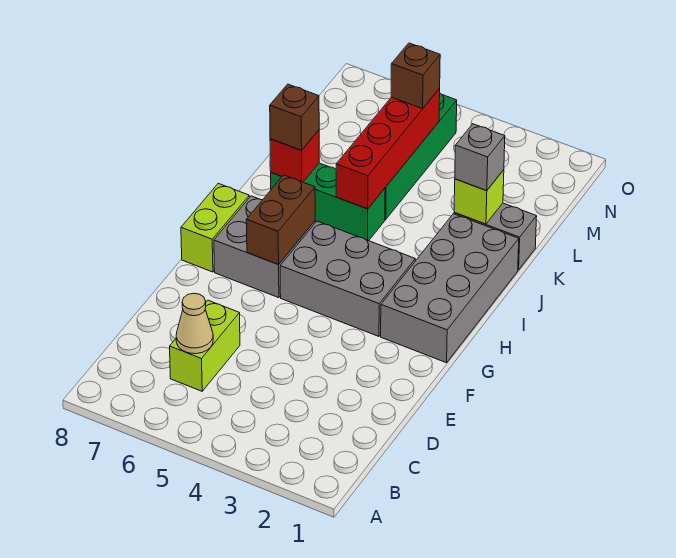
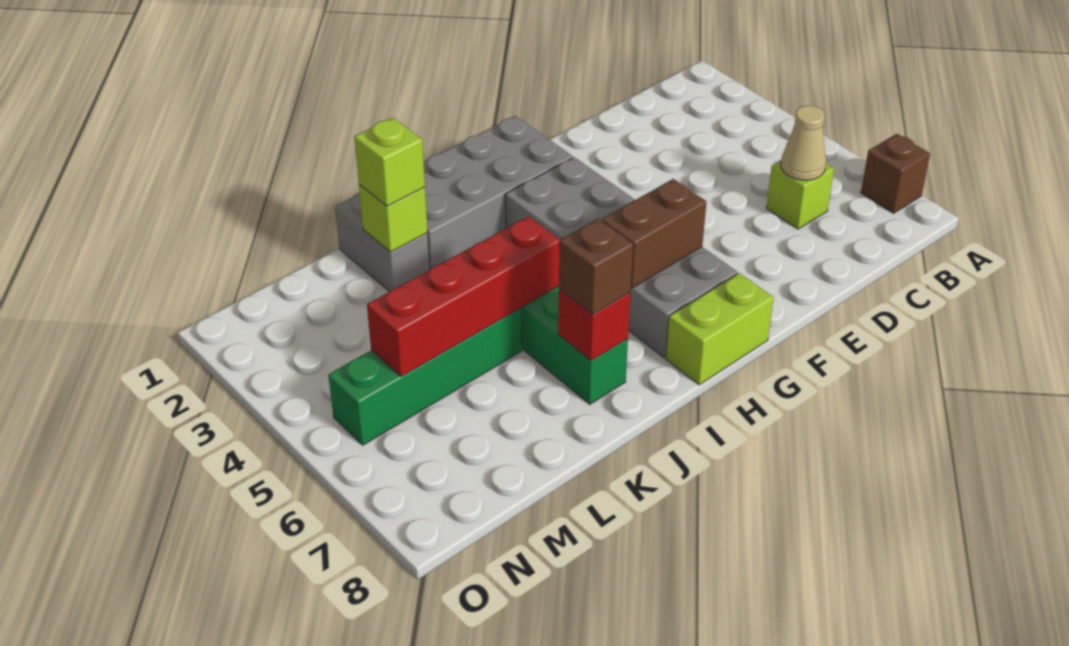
lime 1x2 brick [170,300,240,391] -> lime 1x1 brick [766,161,834,229]
grey 1x1 brick [455,124,505,191] -> lime 1x1 brick [354,118,425,206]
brown 1x1 brick [391,43,440,109] -> brown 1x1 brick moved to [861,134,930,213]

